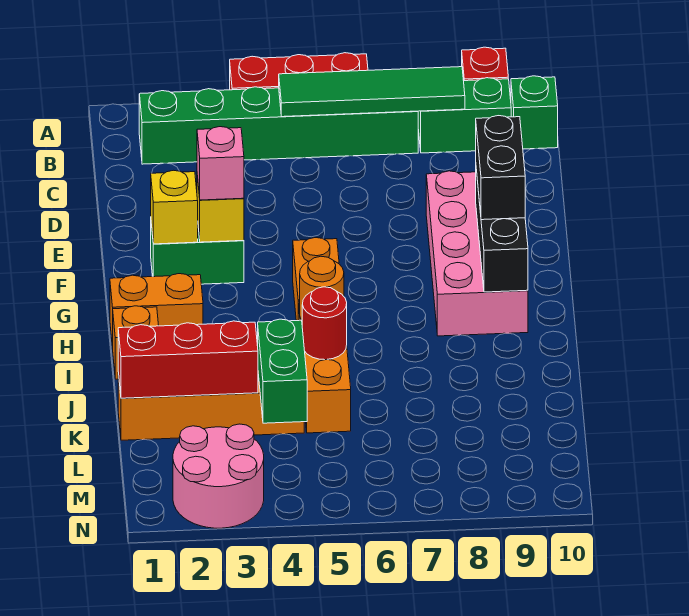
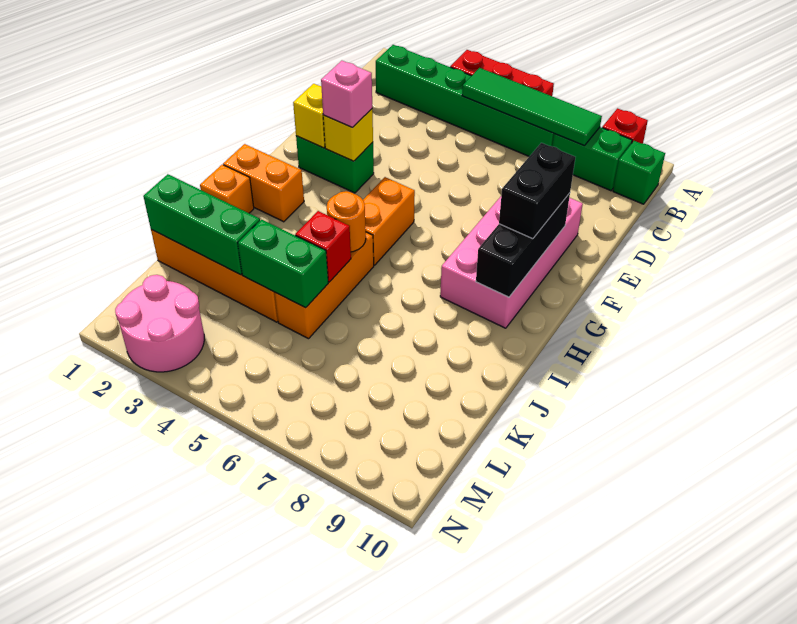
red 1x1 round brick [302,287,347,360] -> red 1x1 brick [295,211,351,282]
red 1x3 brick [118,321,258,398] -> green 1x3 brick [143,174,260,275]
green 1x2 brick [258,319,307,423] -> green 1x2 brick turned to [238,220,328,308]

